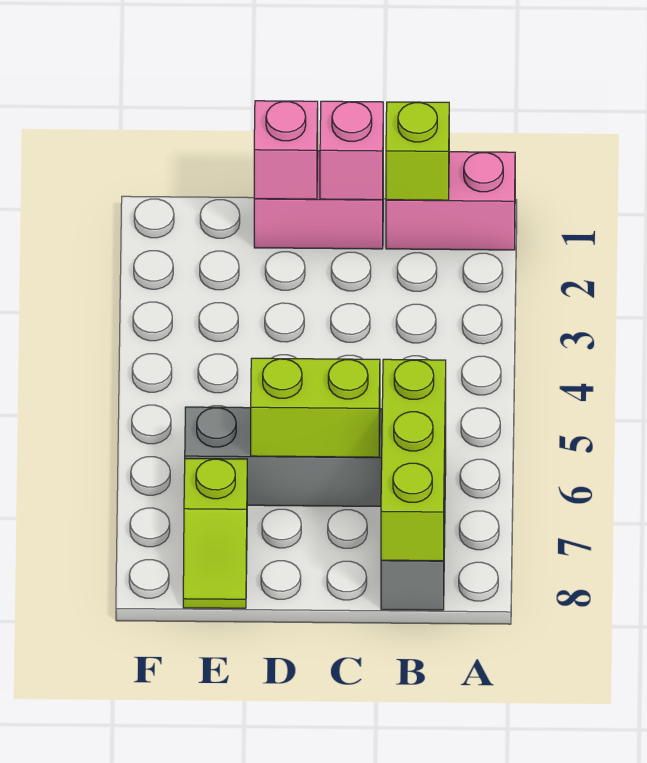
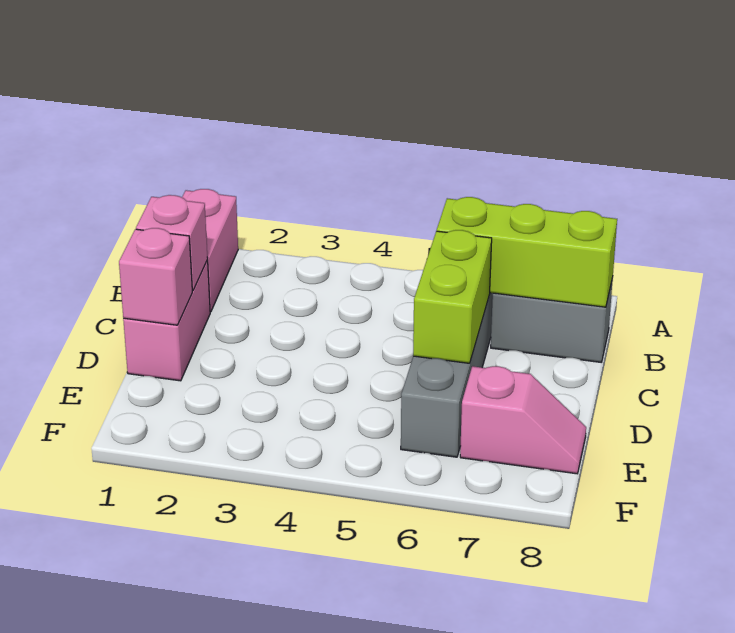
lime 1x1 brick [386,102,449,200] -> none
lime 1x2 slope [183,459,247,608] -> pink 1x2 slope [460,366,586,474]

